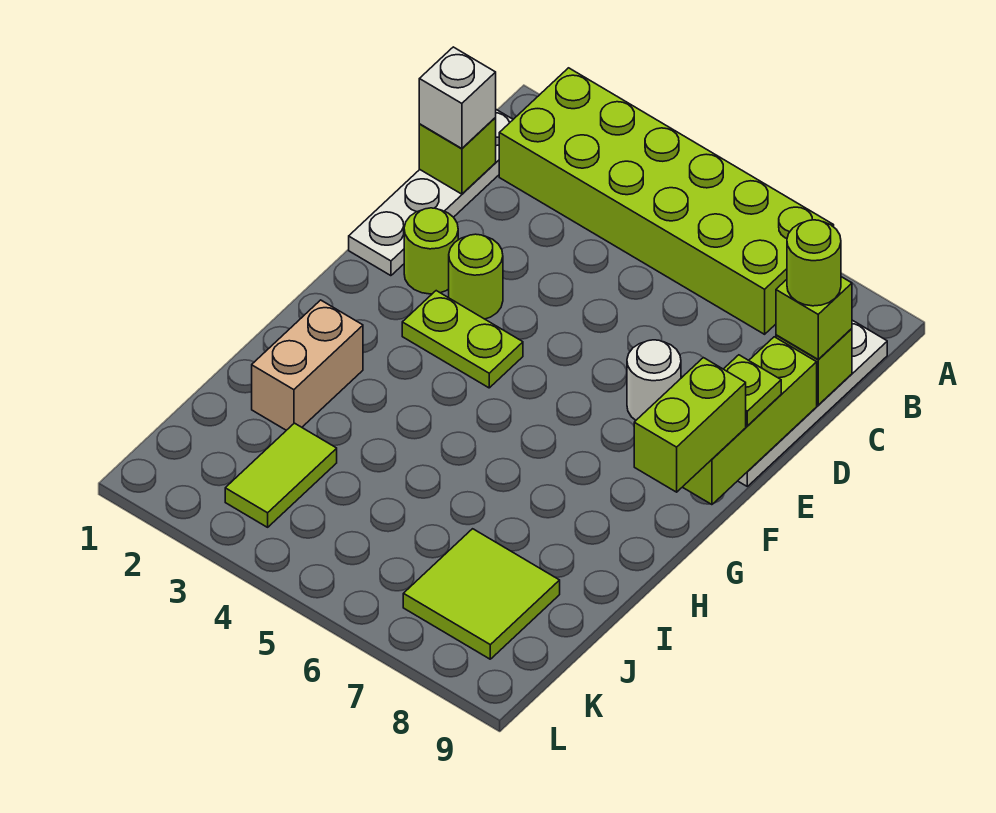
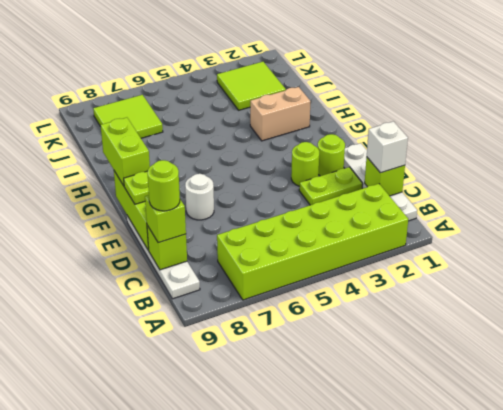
lime 1x2 plate [402,291,523,388] -> lime 1x2 plate moved to [299,167,363,205]
tan 1x2 brick [252,300,363,430] -> tan 1x2 brick turned to [250,87,310,141]
lime 1x2 tile [225,423,337,527] -> lime 2x2 tile [217,62,286,110]

